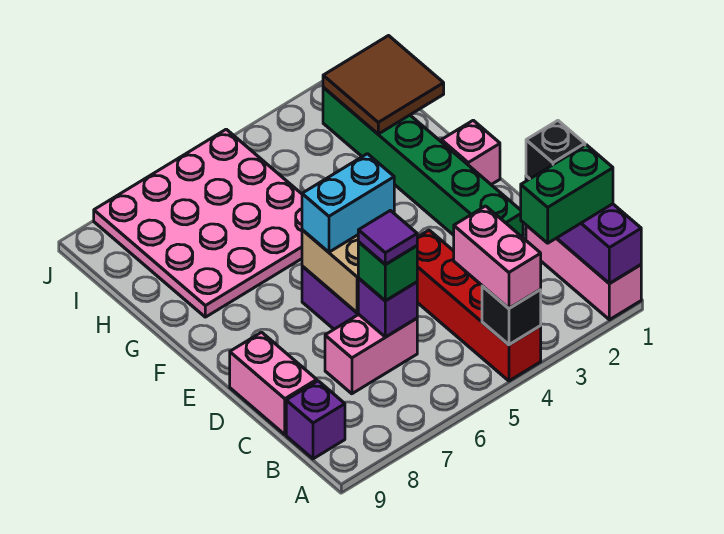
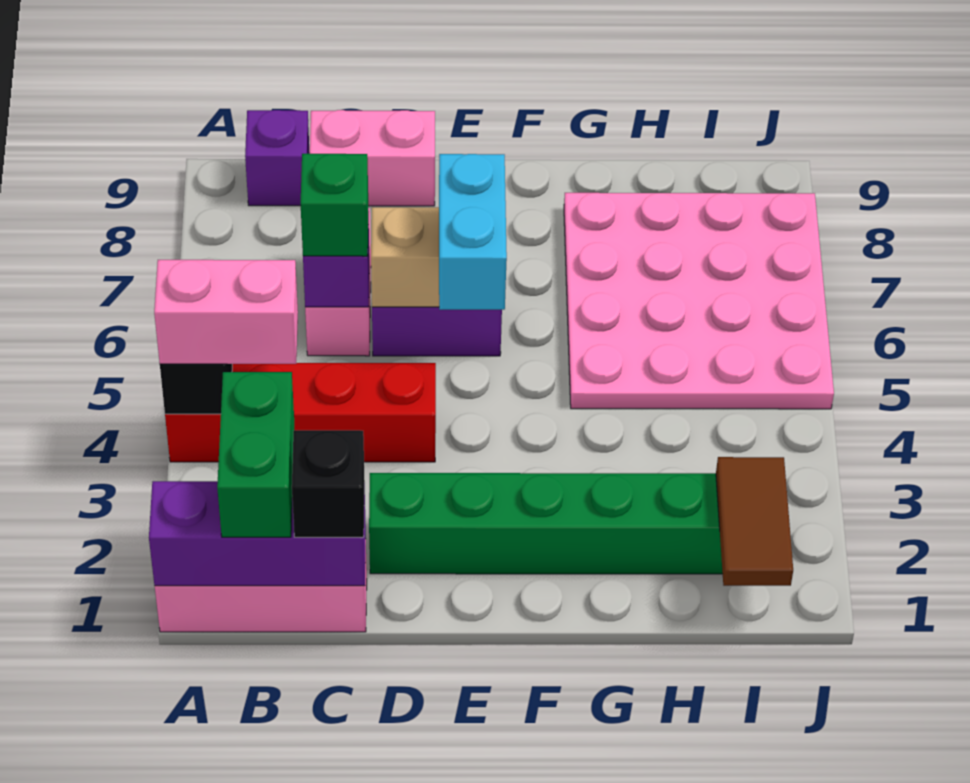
purple 1x1 tile [358,210,417,265] -> none
pink 1x1 brick [441,120,500,185] -> none
brown 2x2 tile [323,36,444,134] -> brown 1x2 tile [716,457,793,586]

